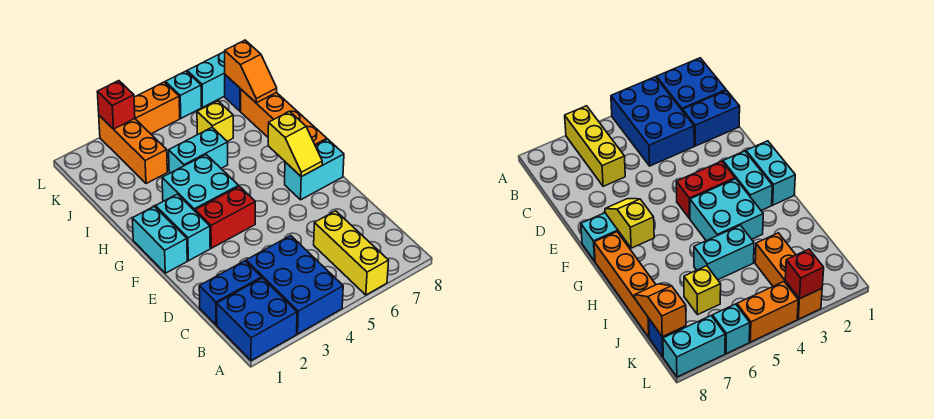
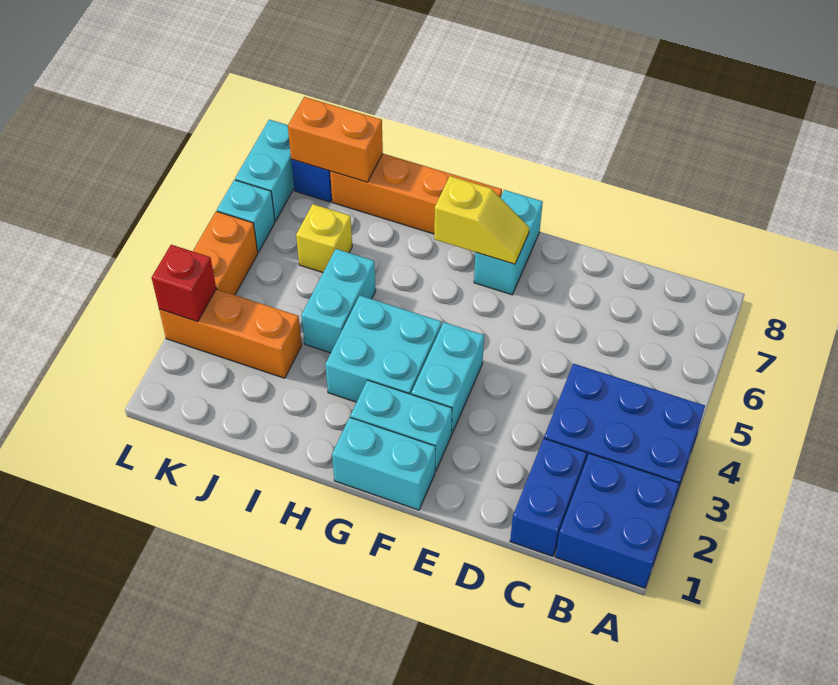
yellow 1x3 brick [314,211,389,295] -> none
red 1x2 brick [195,186,255,248] -> cyan 1x2 brick [411,322,484,434]
orange 1x2 slope [225,40,277,103] -> orange 1x2 brick [288,97,383,182]

